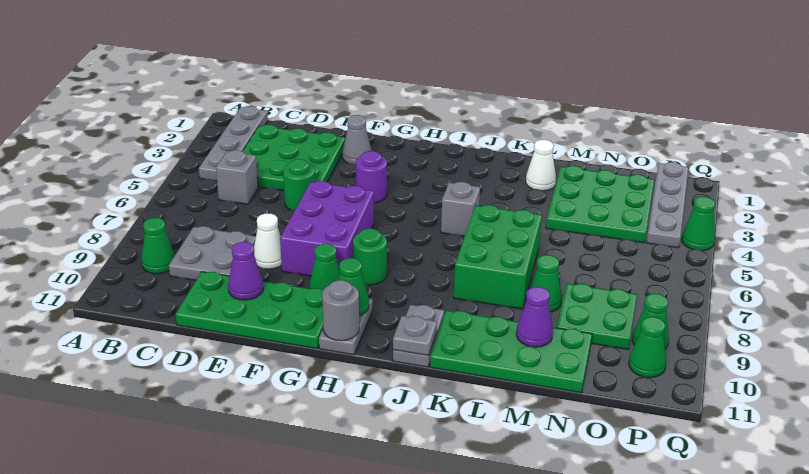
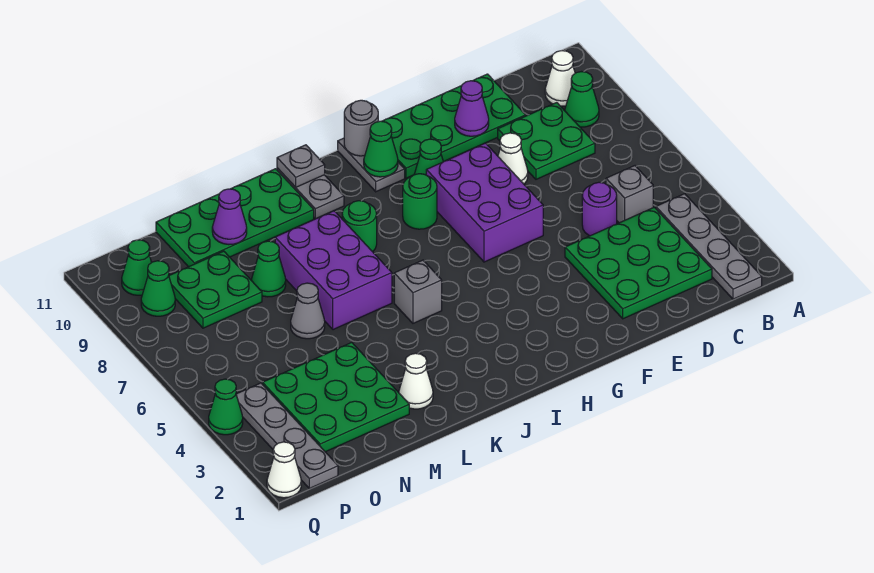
none -> white 1x1 cone [545,51,575,106]
grey 2x2 plate [169,226,256,280] -> green 2x2 plate [498,102,595,179]
green 1x1 round brick [283,159,315,210] -> green 1x1 round brick moved to [342,201,377,252]
grey 1x1 cone [342,115,372,164] -> grey 1x1 cone moved to [291,283,325,339]
purple 1x1 round brick [356,151,387,203] -> purple 1x1 round brick moved to [582,182,617,236]
green 2x3 brick [454,205,542,309] -> purple 2x3 brick [275,211,392,330]
none -> white 1x1 cone [267,442,301,498]

